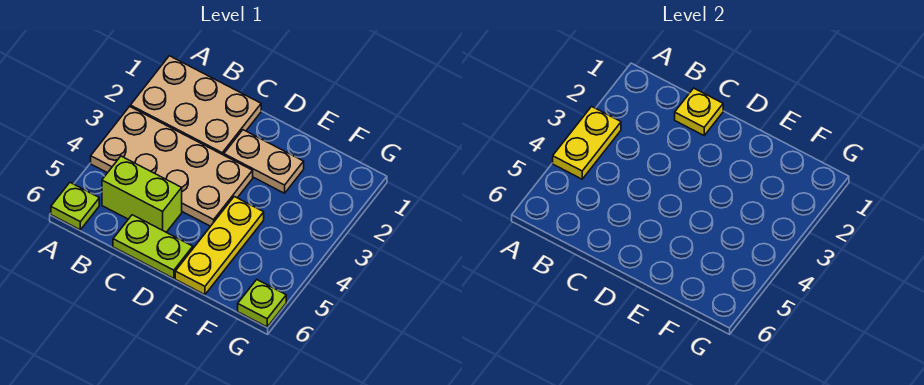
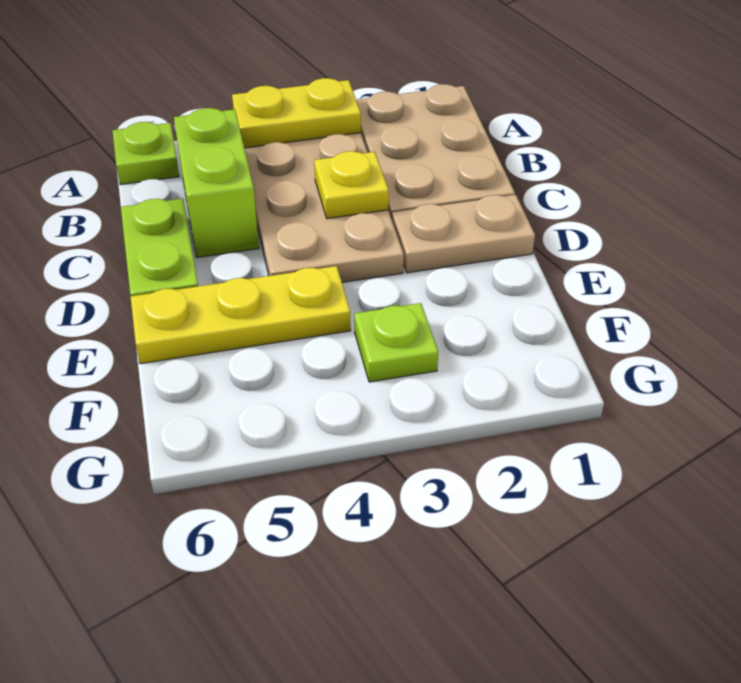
yellow 1x1 plate [675,88,723,135] -> yellow 1x1 plate moved to [314,151,389,219]
tan 1x2 plate [224,130,304,193] -> tan 1x2 plate turned to [392,195,535,273]
lime 1x1 plate [238,280,286,327] -> lime 1x1 plate moved to [354,303,438,382]

